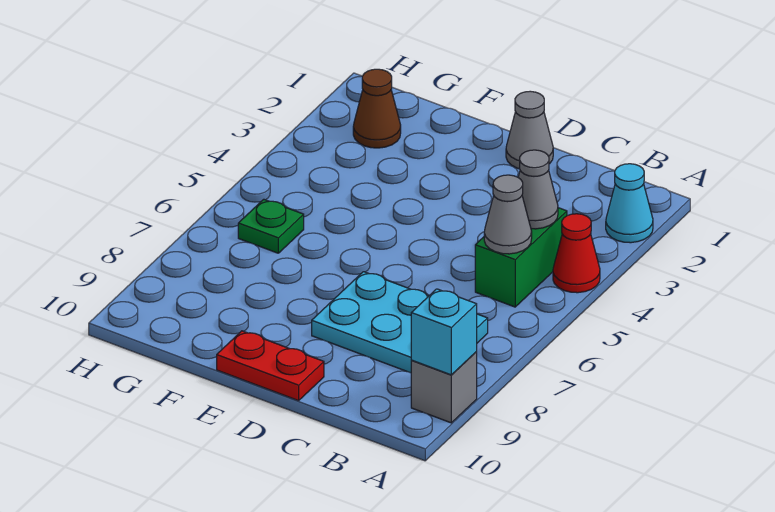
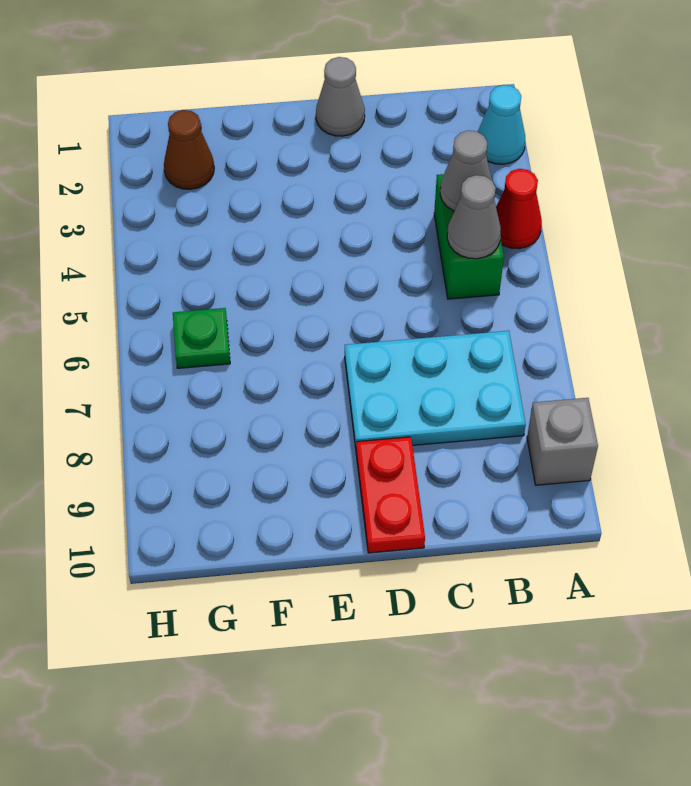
cyan 1x1 brick [411,289,477,375] -> none
red 1x2 plate [217,331,324,401] -> red 1x2 plate turned to [356,437,425,553]

